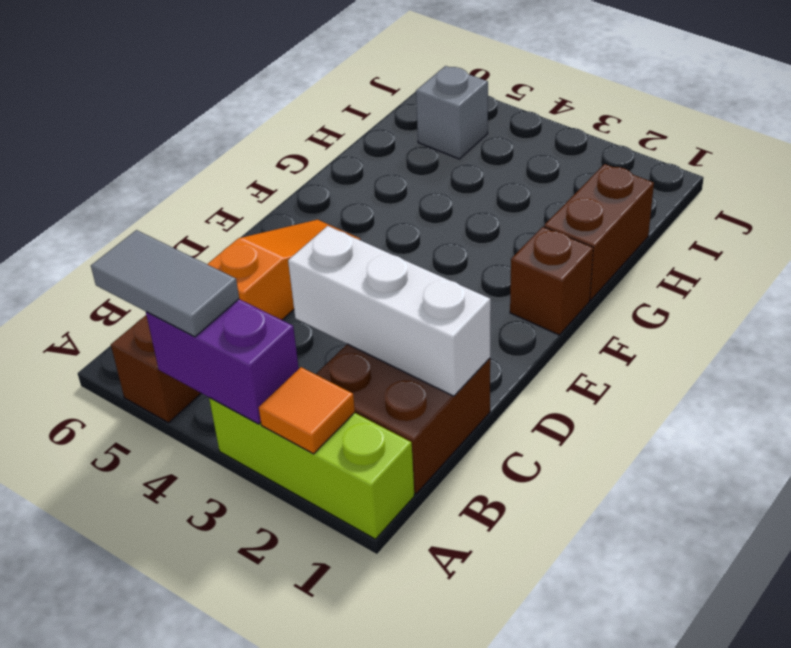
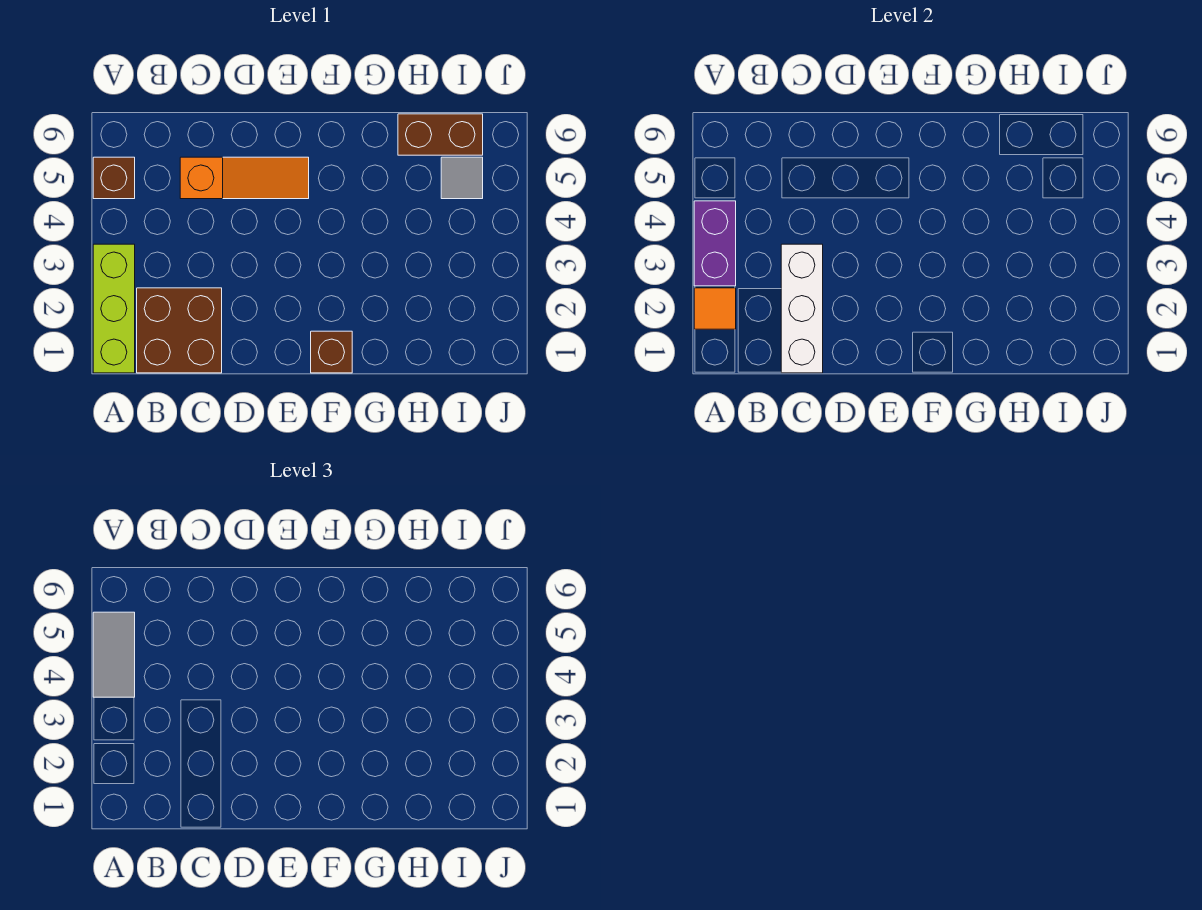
brown 1x2 brick [544,164,654,300] -> brown 1x2 brick moved to [398,114,483,155]
grey 1x1 brick [416,66,488,159] -> grey 1x1 tile [441,157,483,199]

